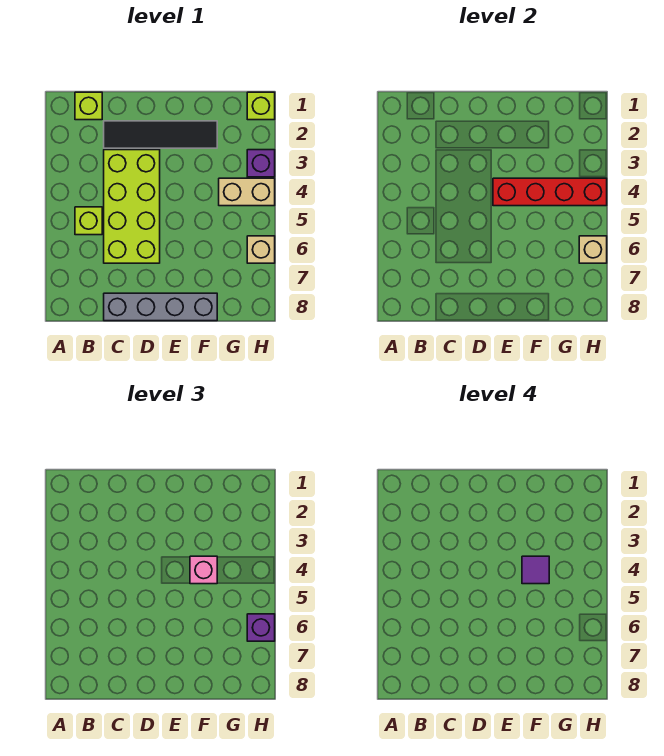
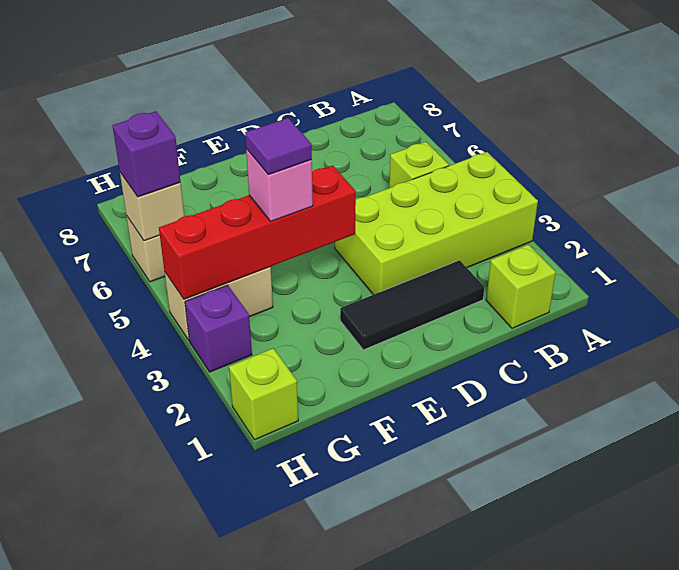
black 1x4 tile [104,121,217,148] -> black 1x3 tile [340,260,484,350]
lime 2x4 brick [104,150,160,263] -> lime 2x4 brick turned to [335,152,538,295]
grey 1x4 brick [104,293,217,321] -> none

